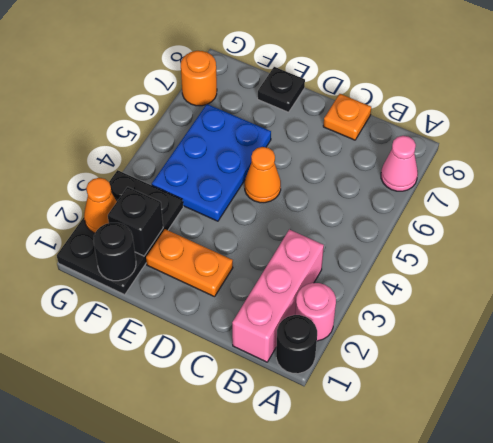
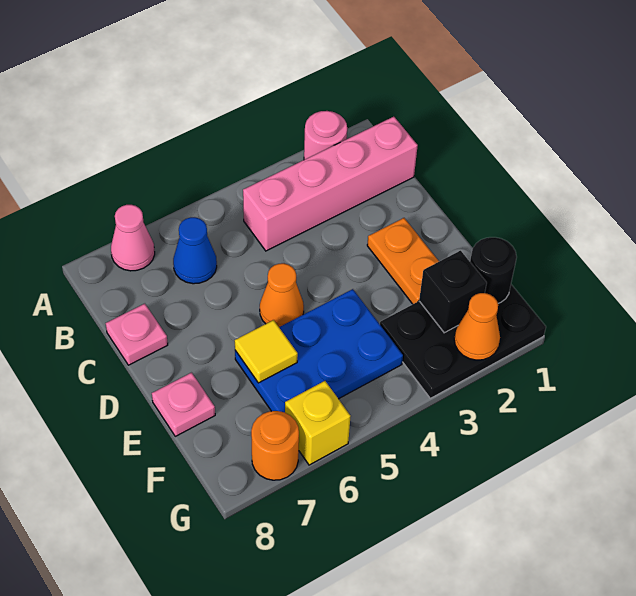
black 1x1 round brick [276,315,317,374] -> none
pink 1x3 brick [232,230,324,362] -> pink 1x4 brick [243,117,418,251]
none -> blue 1x1 cone [173,217,217,284]
orange 1x1 plate [323,94,371,140] -> pink 1x1 plate [106,304,168,365]
none -> yellow 1x1 tile [235,320,298,383]
black 1x1 plate [258,67,305,112] -> pink 1x1 plate [152,373,215,436]
none -> yellow 1x1 brick [285,381,351,465]

